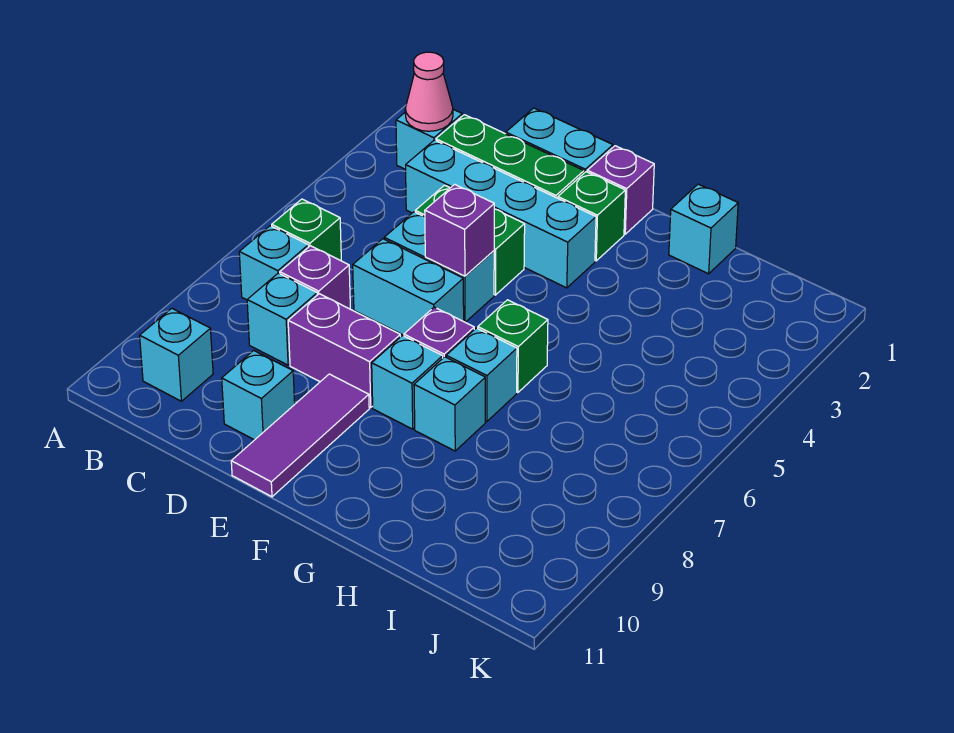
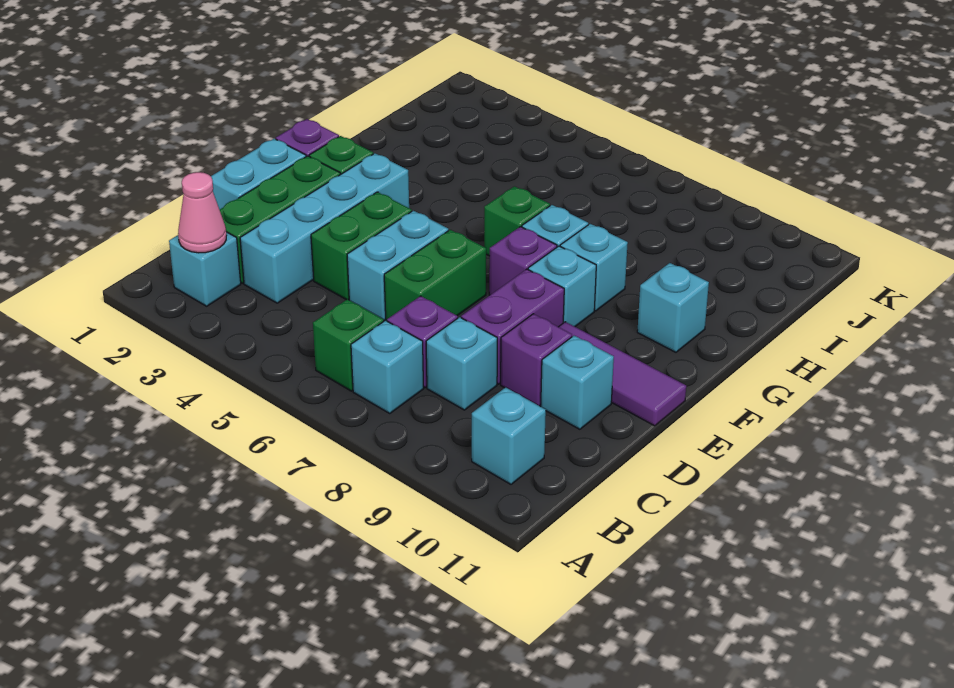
cyan 1x2 brick [353,239,464,335] -> green 1x2 brick [384,230,486,321]
purple 1x1 brick [425,184,494,276] -> purple 1x1 brick moved to [501,314,572,406]
cyan 1x1 brick [669,184,738,274] -> cyan 1x1 brick moved to [637,263,709,352]

